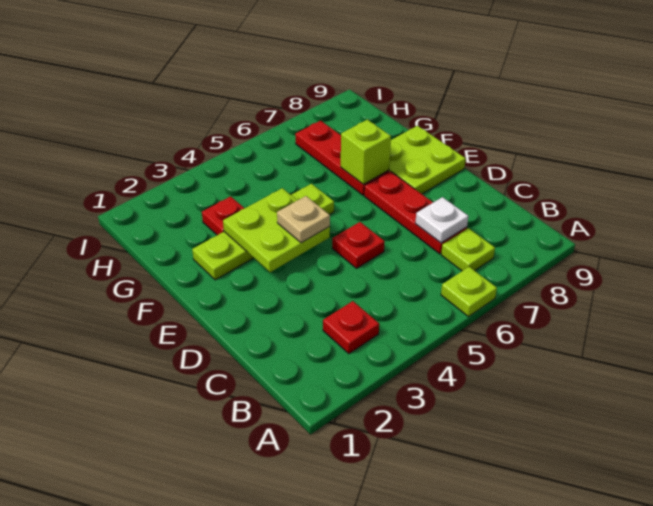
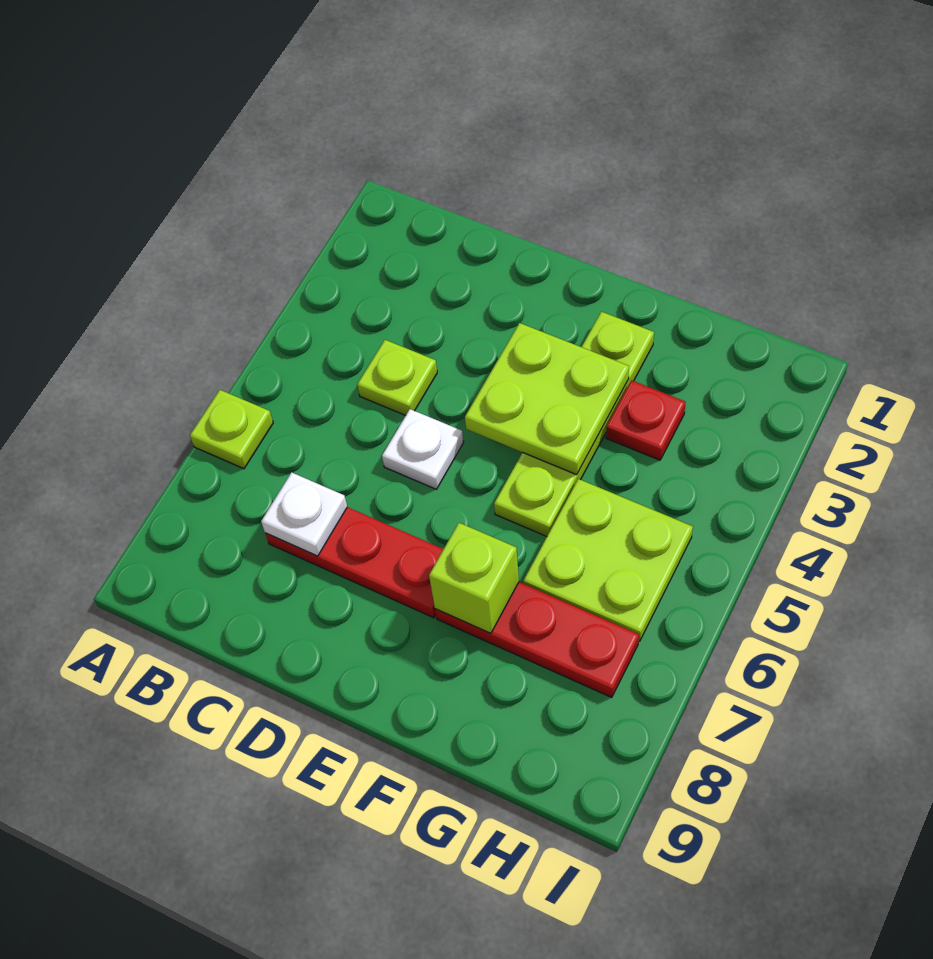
red 1x1 plate [323,301,379,354] -> none
lime 1x1 plate [441,228,495,271] -> lime 1x1 plate moved to [357,340,437,416]
red 1x1 plate [332,222,385,268] -> white 1x1 plate [382,409,464,489]
tan 1x1 plate [277,196,330,243] -> none
lime 2x2 plate [389,126,466,194] -> lime 2x2 plate moved to [523,479,693,642]

